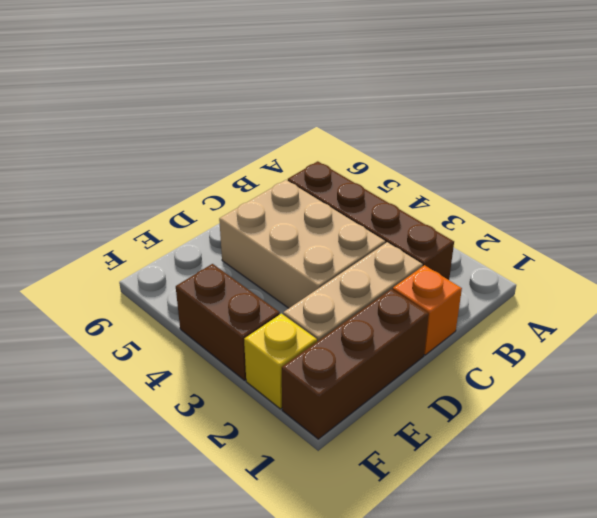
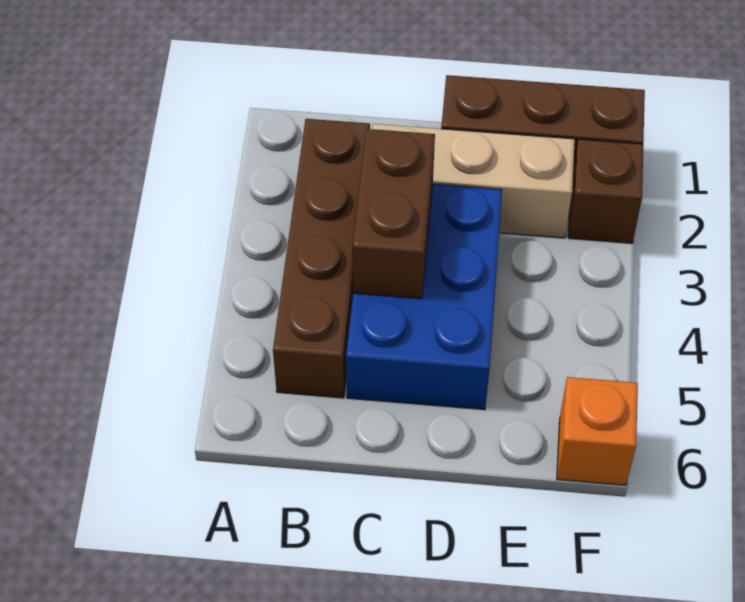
orange 1x1 brick [393,265,462,355] -> orange 1x1 brick moved to [557,377,638,485]
tan 2x3 brick [219,180,385,308] -> blue 2x3 brick [346,184,502,410]
yellow 1x1 brick [244,314,317,409] -> brown 1x1 brick [568,139,643,243]
brown 1x2 brick [176,264,280,380] -> brown 1x2 brick moved to [353,129,435,299]

